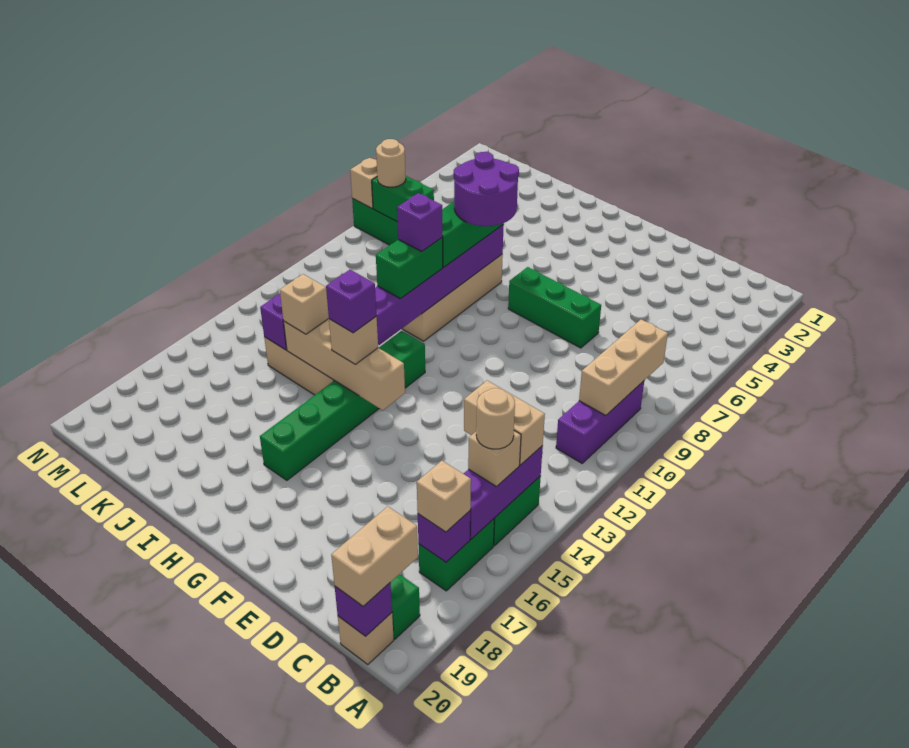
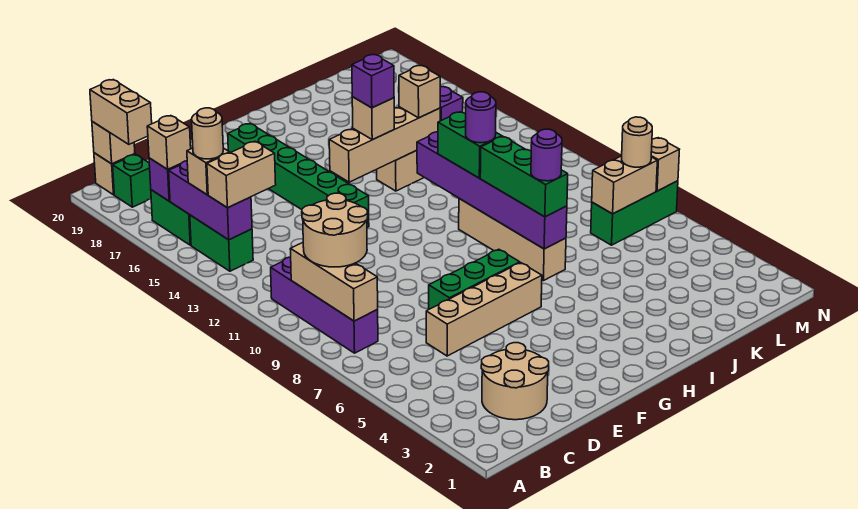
purple 1x3 brick [556,381,644,463] -> purple 1x4 brick [271,257,378,353]
none -> tan 2x2 round brick [302,193,368,267]
purple 1x1 brick [335,583,392,636] -> tan 1x1 brick [92,122,135,164]
none -> tan 2x2 round brick [481,343,549,420]
none -> tan 1x4 brick [426,263,542,356]
purple 2x2 round brick [454,152,519,226] -> purple 1x1 round brick [531,129,562,181]
green 1x6 brick [260,331,425,480] -> green 1x6 brick moved to [228,124,369,227]
purple 1x1 brick [397,193,443,251] -> purple 1x1 round brick [466,92,496,143]
green 1x2 brick [372,176,434,222] -> tan 1x2 brick [592,156,657,214]

